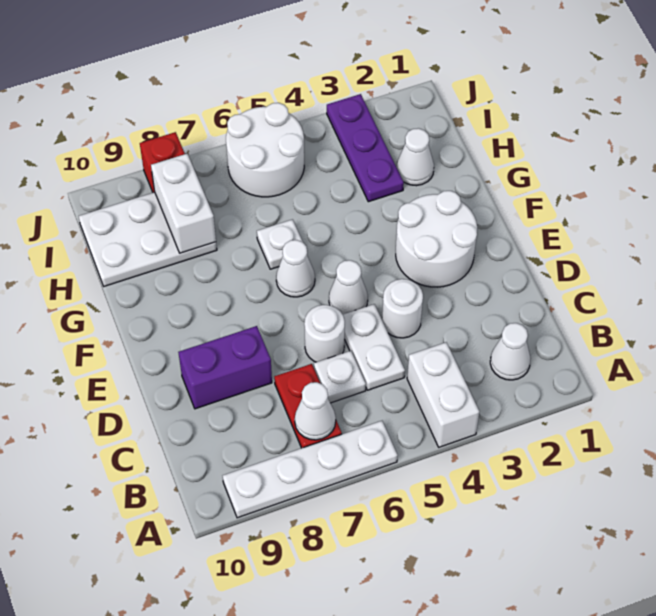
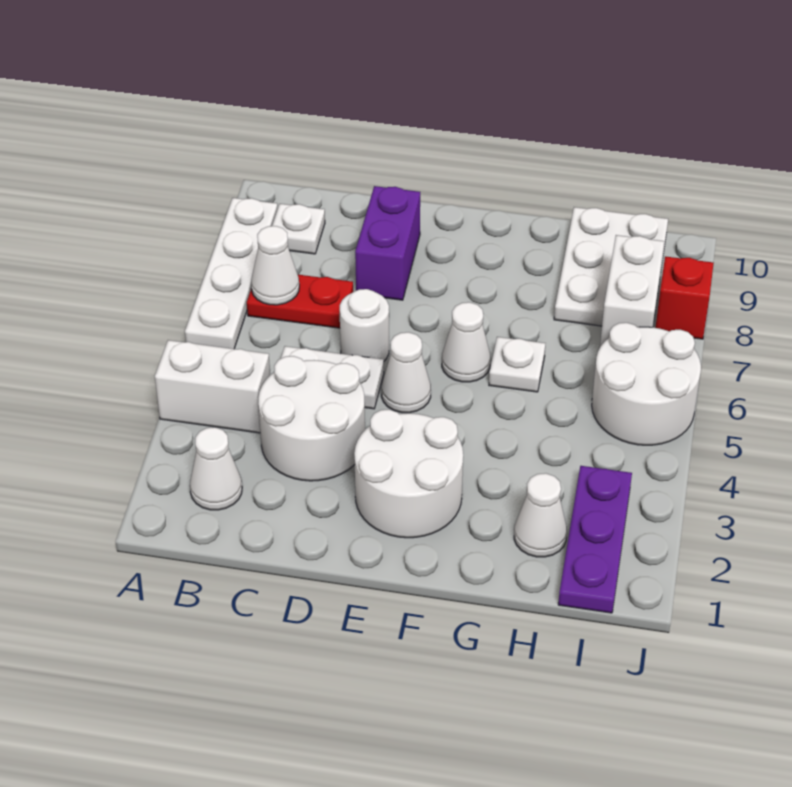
white 1x1 plate [314,351,366,403] -> white 1x1 plate moved to [272,204,325,254]
white 1x1 round brick [382,279,423,338] -> white 2x2 round brick [258,356,365,481]
purple 1x3 plate [327,94,404,202] -> purple 1x3 plate turned to [558,466,632,613]
white 1x2 brick [151,154,216,253] -> white 1x2 brick turned to [600,235,664,347]

